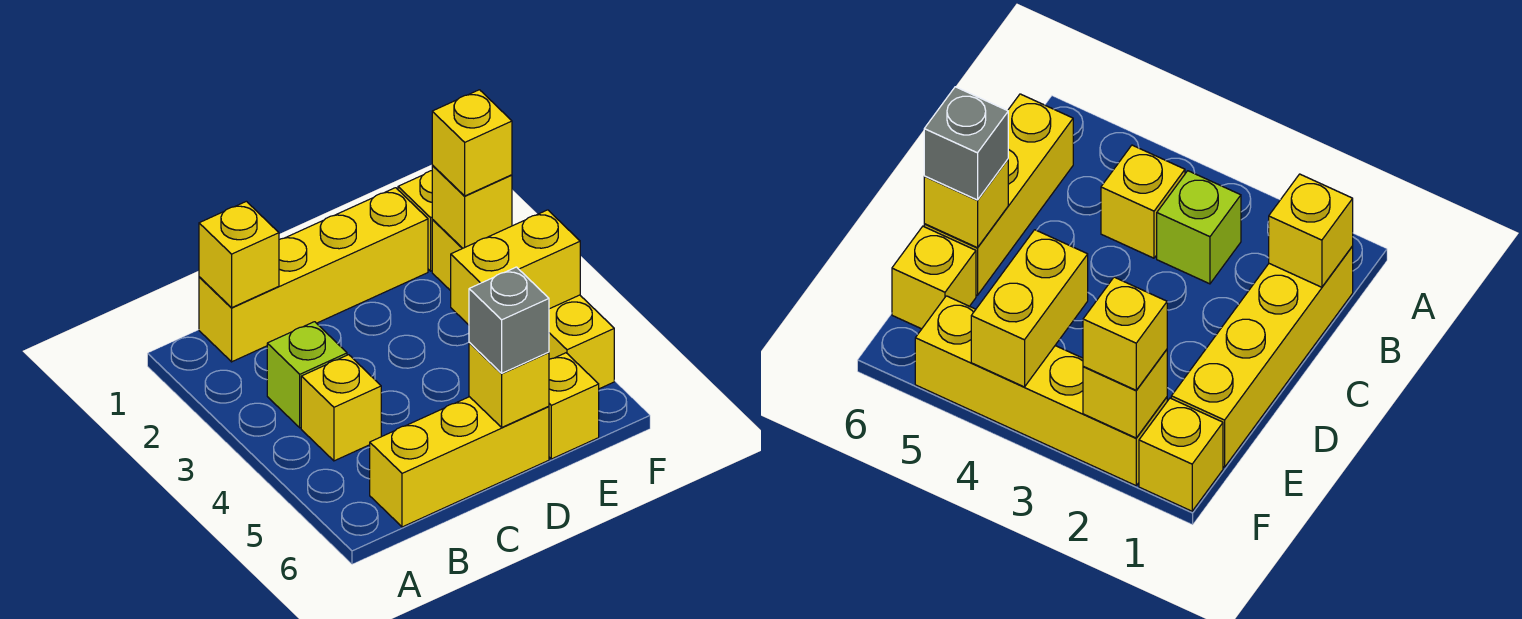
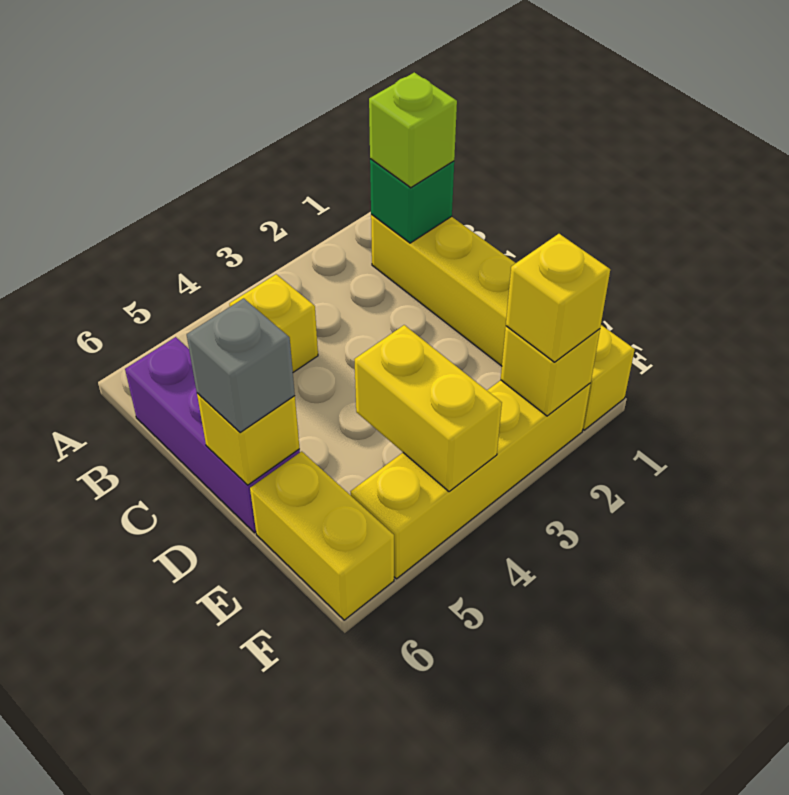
yellow 1x1 brick [199,201,279,308] -> green 1x1 brick [370,159,454,243]
lime 1x1 brick [267,322,347,428] -> lime 1x1 brick moved to [369,72,457,188]
yellow 1x3 brick [370,397,549,527] -> purple 1x3 brick [125,337,300,533]
yellow 1x1 brick [549,353,599,459] -> yellow 1x2 brick [250,451,394,620]

